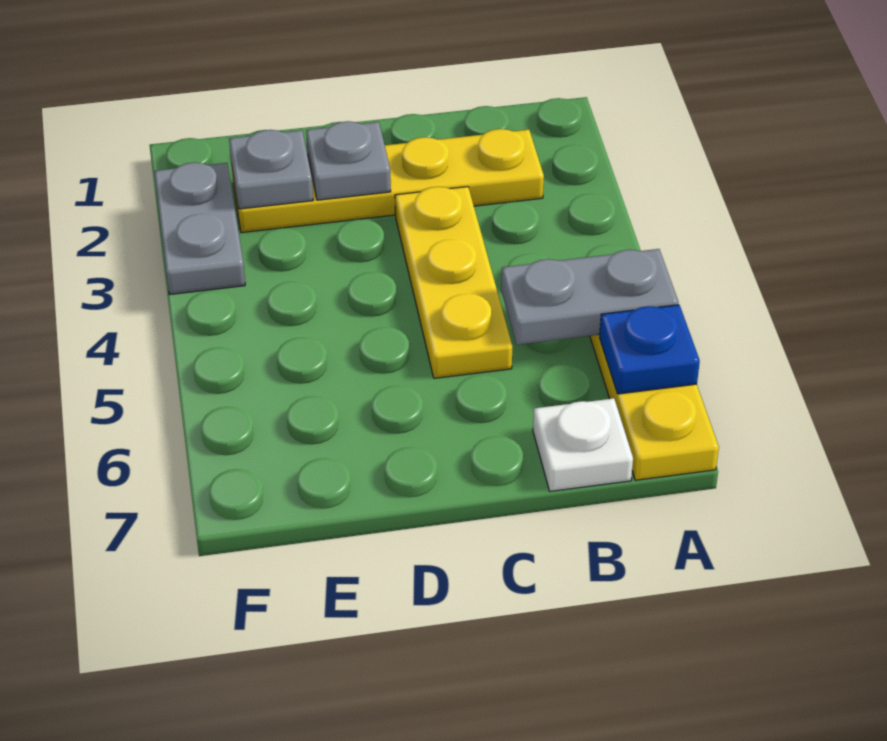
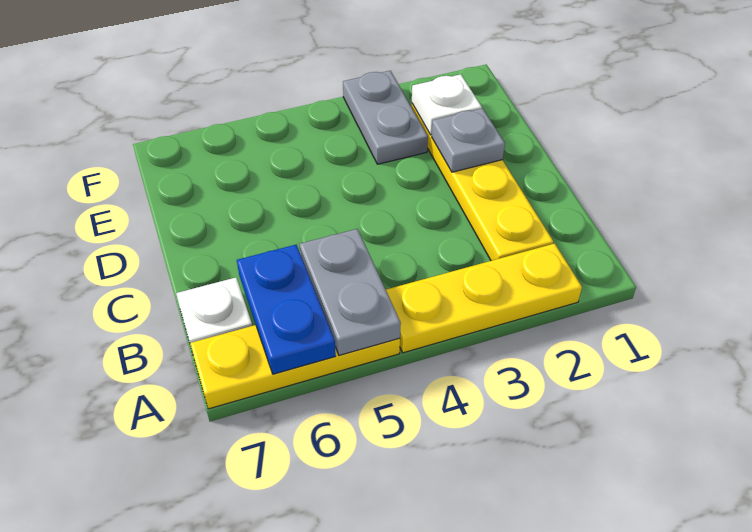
blue 1x1 plate [599,305,700,394] -> blue 1x2 plate [237,245,336,374]
yellow 1x3 plate [395,187,512,378] -> yellow 1x3 plate moved to [386,244,582,353]
grey 1x1 plate [229,130,313,209] -> white 1x1 plate [412,74,482,135]
grey 1x2 plate [154,162,245,295] -> grey 1x2 plate turned to [343,71,428,164]

